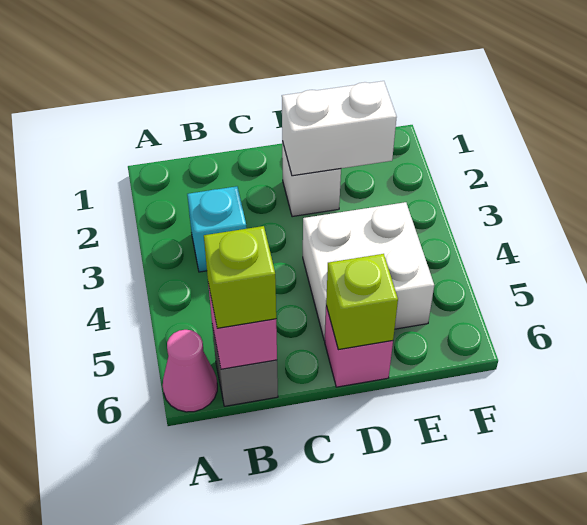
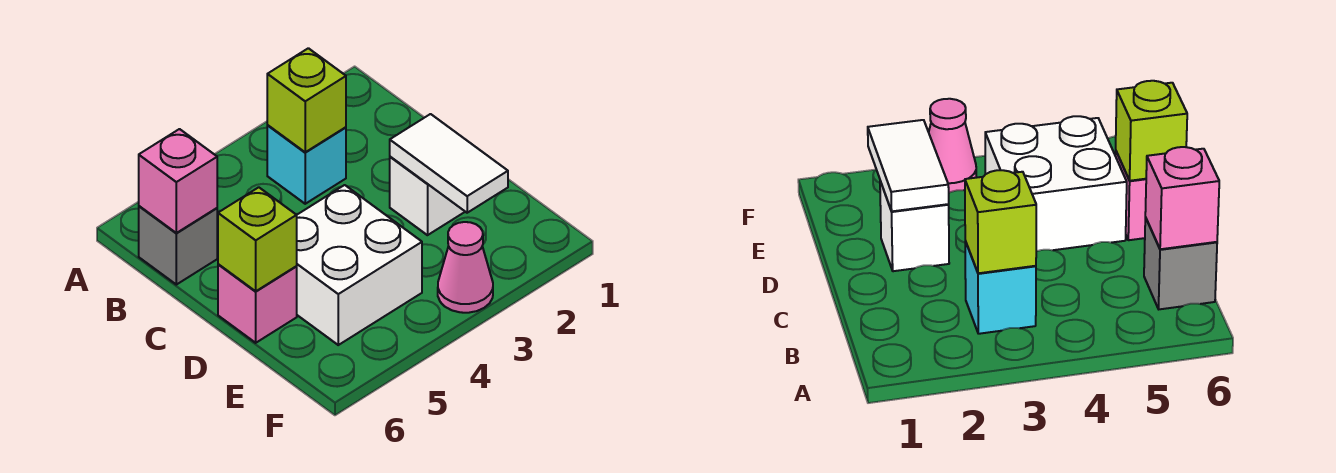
pink 1x1 cone [163,330,217,412] -> pink 1x1 cone moved to [438,222,493,313]
lime 1x1 brick [204,226,276,328] -> lime 1x1 brick moved to [267,48,346,152]
white 1x2 brick [282,81,397,176] -> white 1x2 tile [390,114,508,213]

